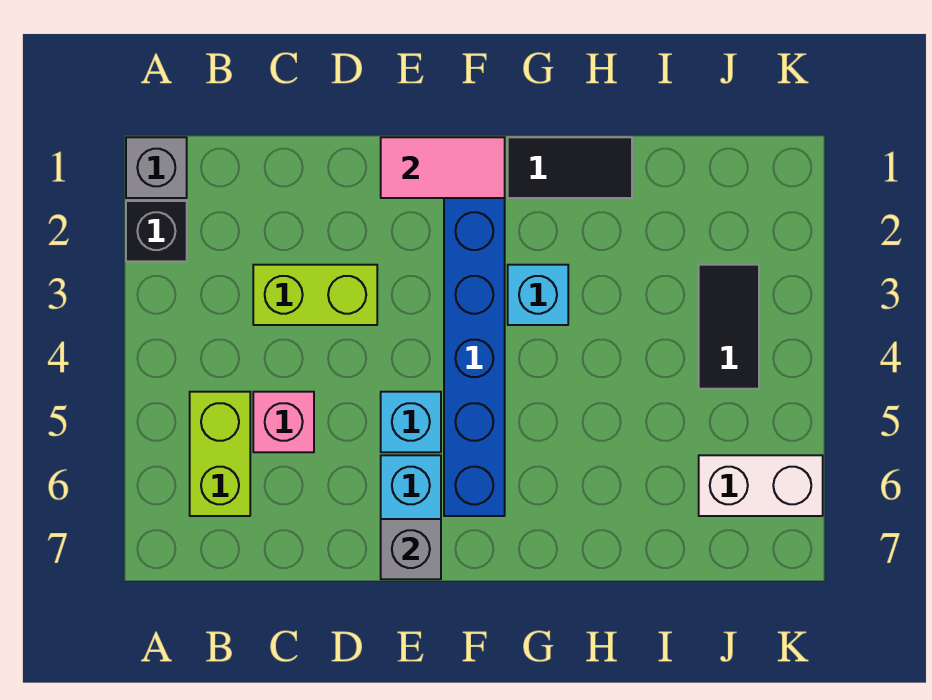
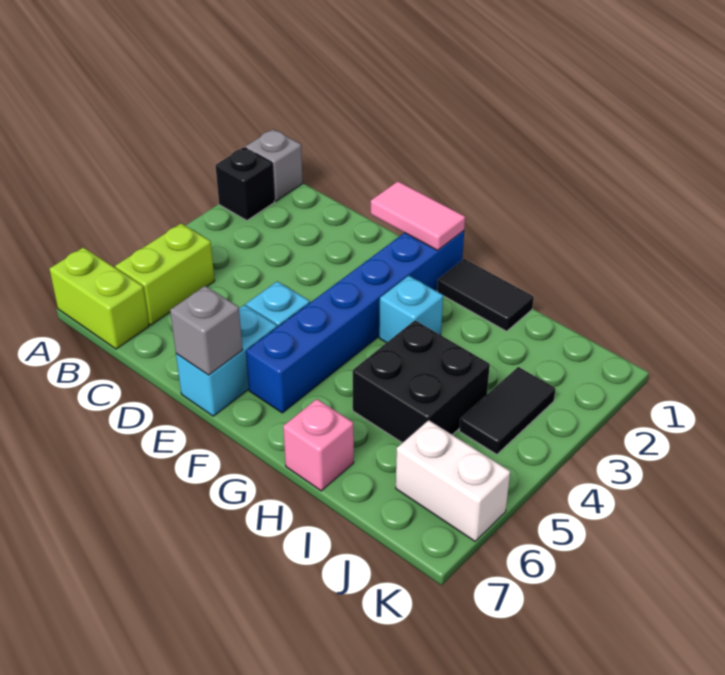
lime 1x2 brick [253,265,377,325] -> lime 1x2 brick moved to [50,247,149,349]
pink 1x1 brick [253,392,314,452] -> pink 1x1 brick moved to [283,399,354,491]
none -> black 2x2 brick [353,320,490,443]

